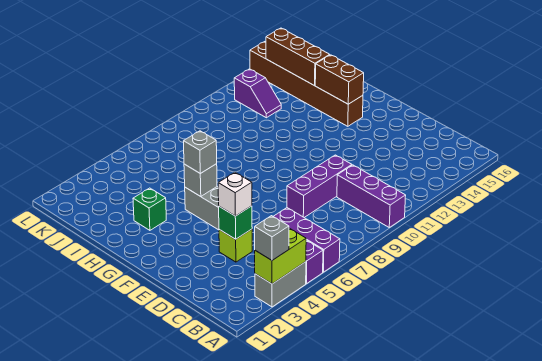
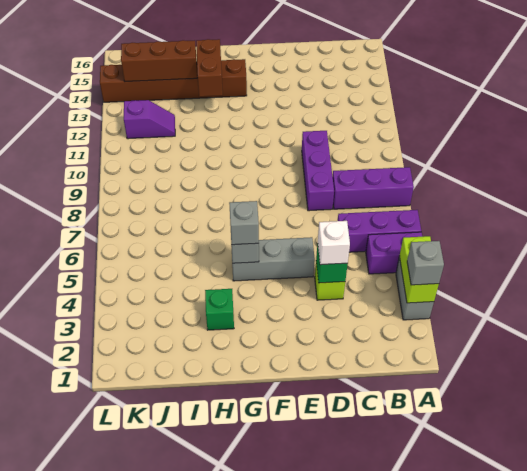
purple 1x3 brick [337,165,406,227] -> purple 1x3 brick moved to [333,167,414,209]
brown 1x2 brick [315,55,364,104] -> brown 1x2 brick turned to [196,39,223,97]

